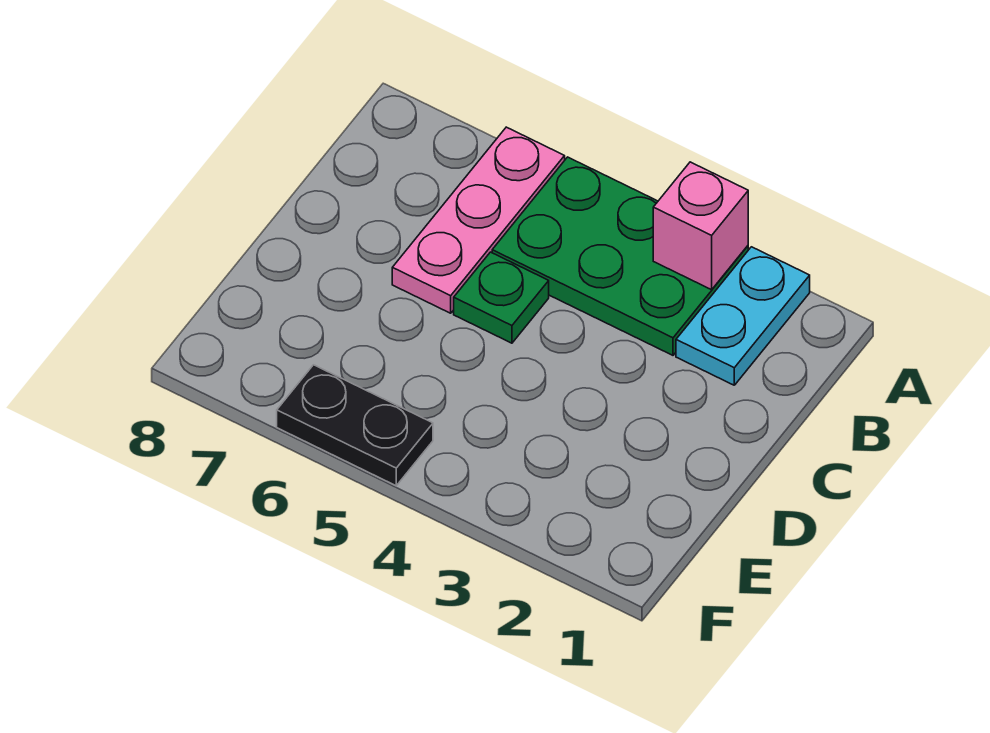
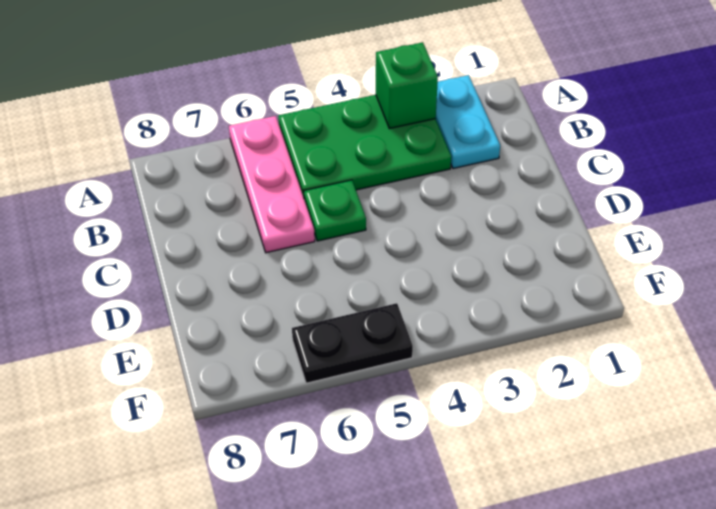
pink 1x1 brick [653,162,748,290] -> green 1x1 brick [376,42,438,129]

